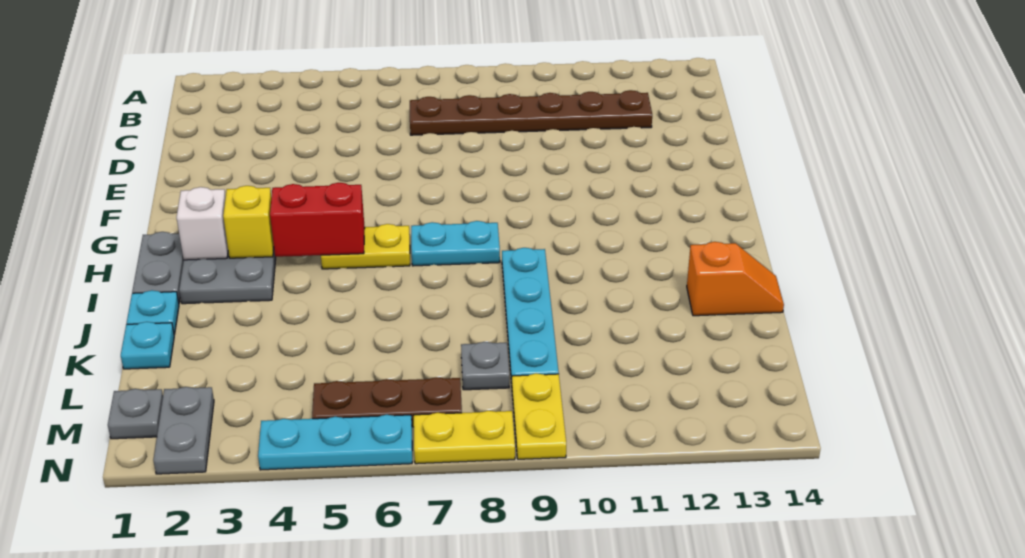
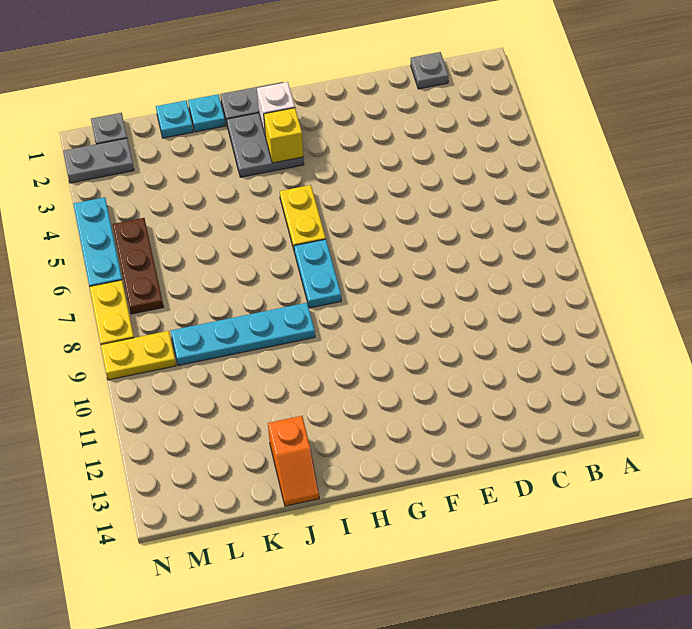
brown 1x6 plate [410,90,652,135] -> none
red 1x2 brick [270,183,365,257] -> none
grey 1x1 plate [461,342,509,390] -> grey 1x1 plate moved to [411,52,448,89]

